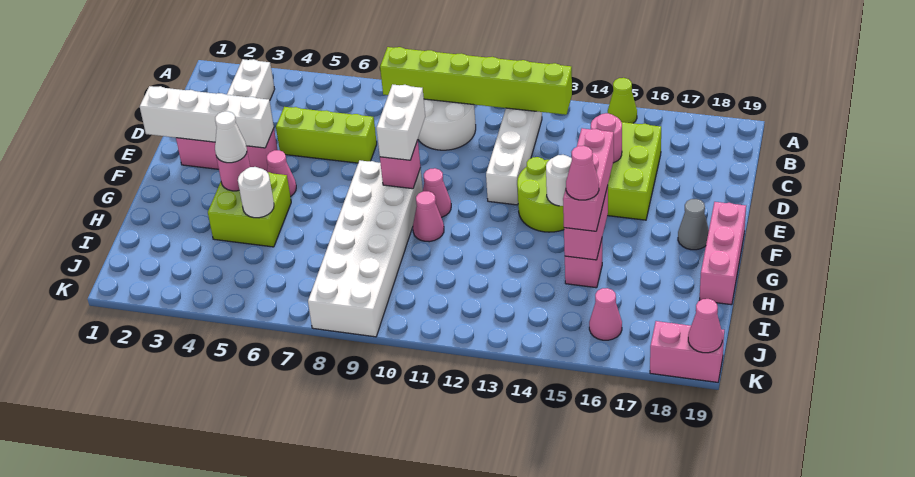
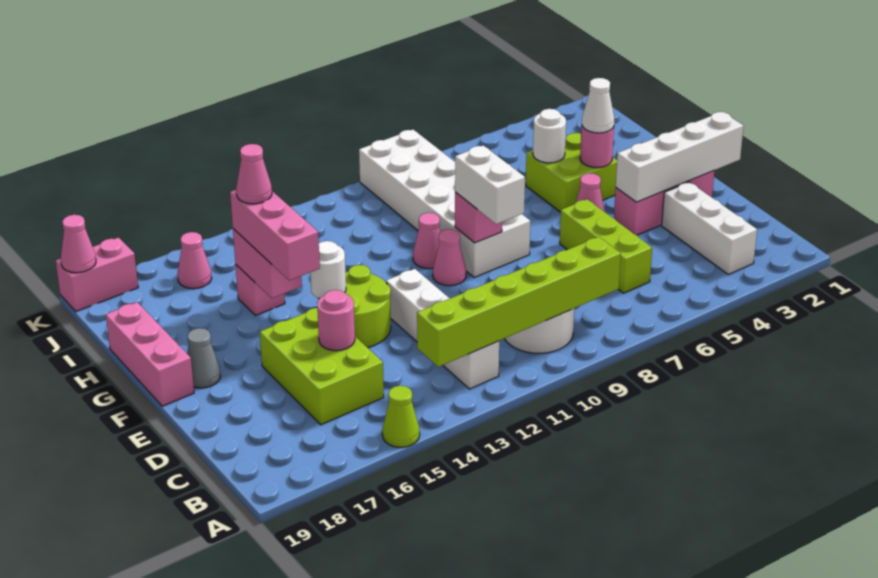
lime 1x3 brick [276,107,377,163] -> lime 1x3 brick turned to [560,199,652,293]

